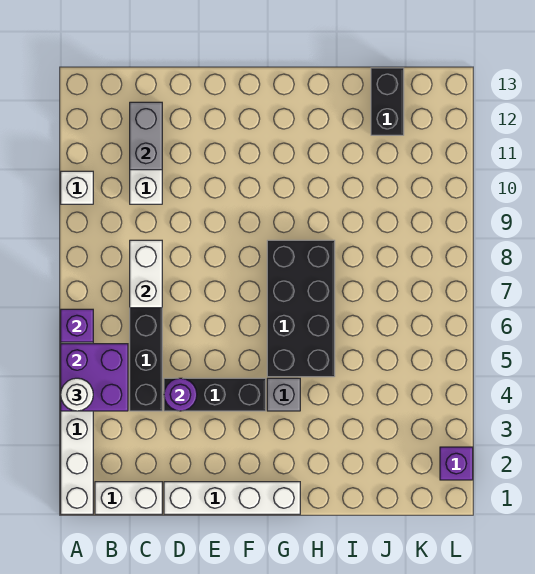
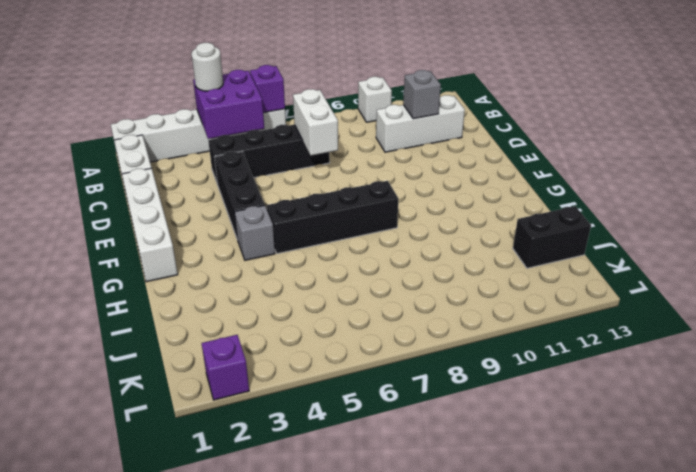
white 1x2 brick [130,240,162,308] -> white 1x2 brick turned to [293,89,338,156]
grey 1x2 brick [130,102,162,170] -> grey 1x1 brick [403,70,441,119]
purple 1x1 round brick [164,378,197,411] -> none
black 2x4 brick [267,240,335,377] -> black 1x4 brick [267,181,398,253]

